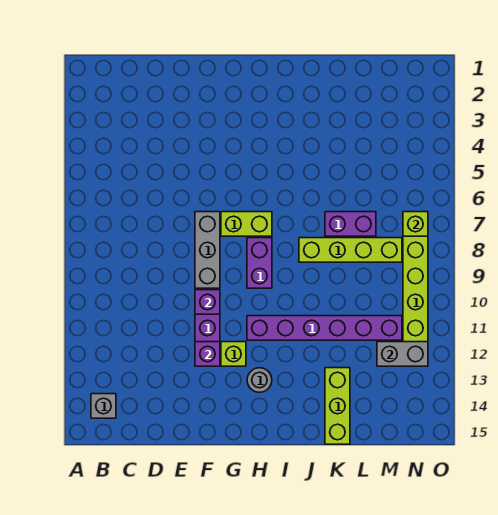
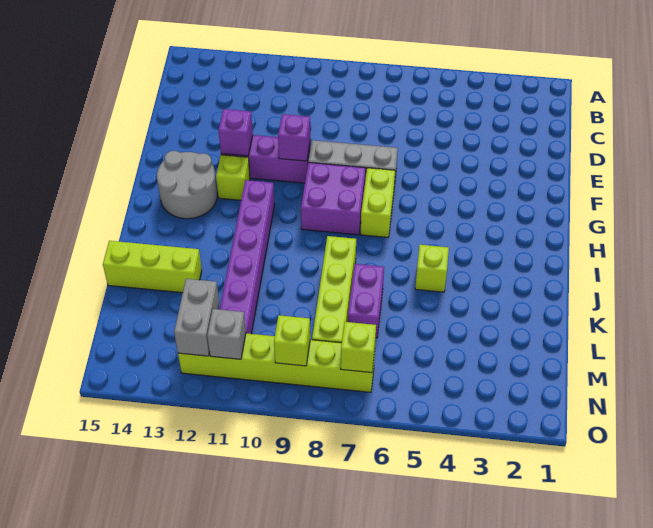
grey 1x1 brick [91,394,116,418] -> grey 1x1 brick moved to [207,309,246,359]
purple 1x2 brick [247,238,272,288] -> purple 2x2 brick [301,163,366,235]
grey 1x1 round brick [247,368,272,392] -> grey 2x2 round brick [157,151,217,219]
none -> lime 1x1 brick [415,245,449,292]
none -> lime 1x1 brick [274,315,310,366]

